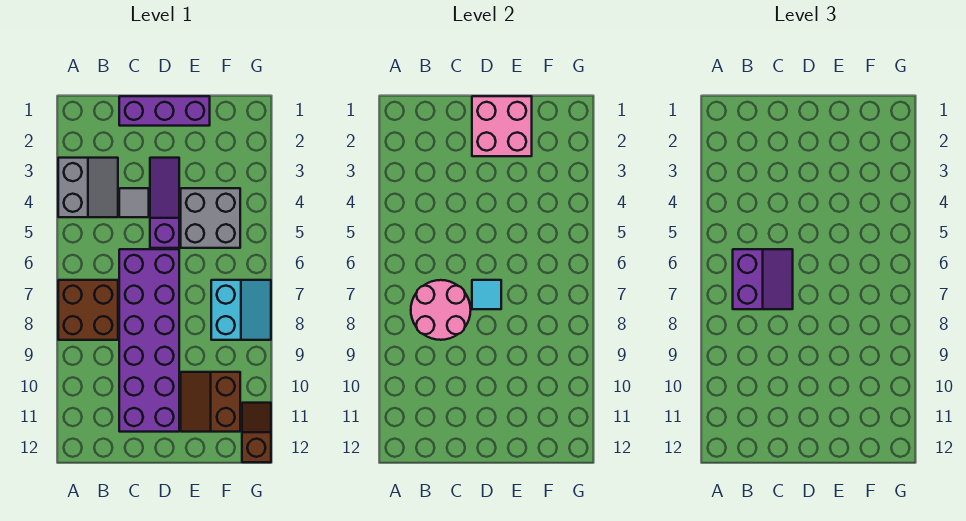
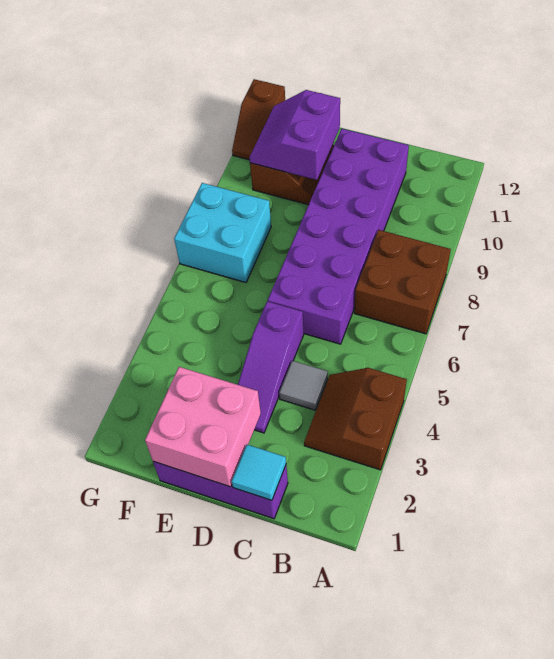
grey 2x2 slope [58,158,118,217] -> brown 2x2 slope [304,368,407,470]
purple 2x2 slope [733,249,793,309] -> purple 2x2 slope moved to [249,90,340,180]
pink 2x2 round brick [411,280,471,340] -> none
cyan 1x1 tile [472,280,501,309] -> cyan 1x1 tile moved to [232,445,286,500]
grey 2x2 brick [181,188,240,248] -> none
cyan 2x2 slope [211,280,271,340] -> cyan 2x2 brick [174,183,271,283]

